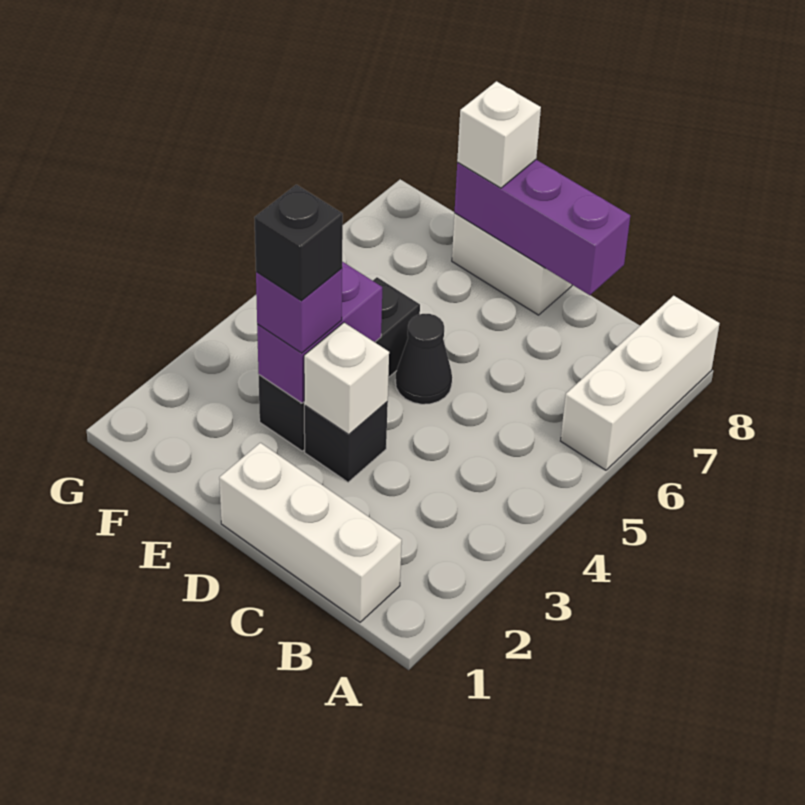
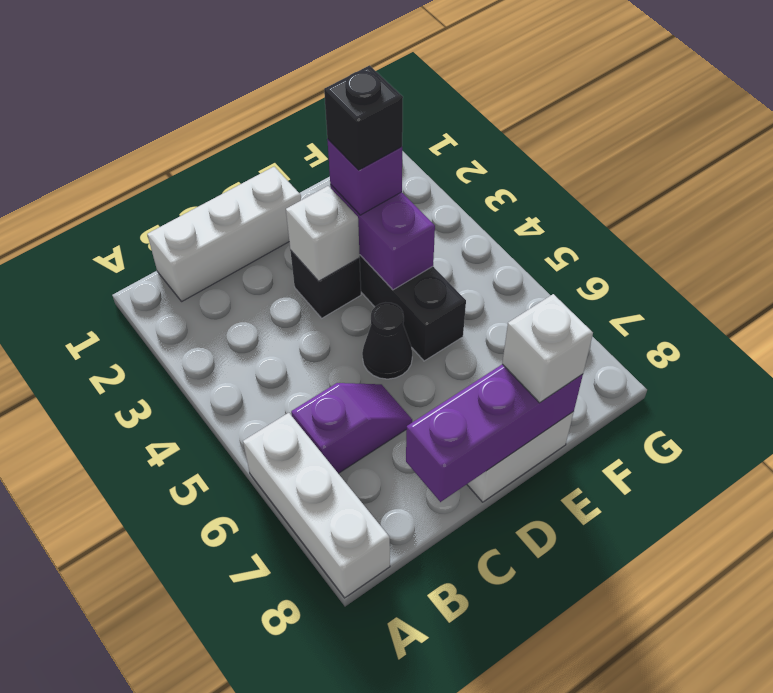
none -> purple 1x2 slope [291,383,412,473]

